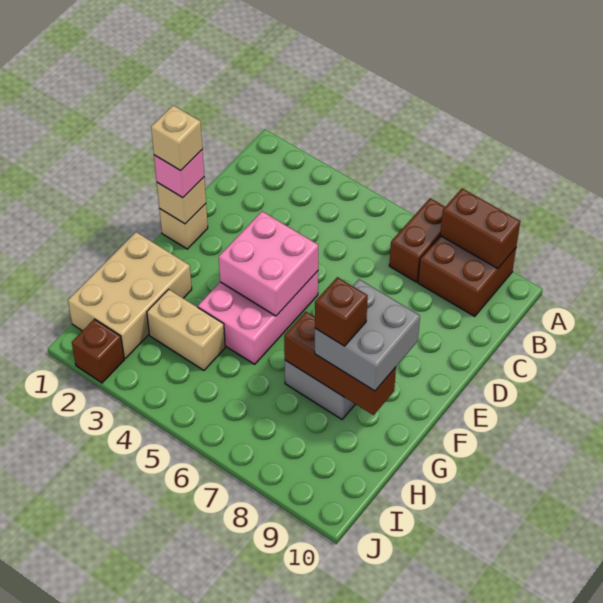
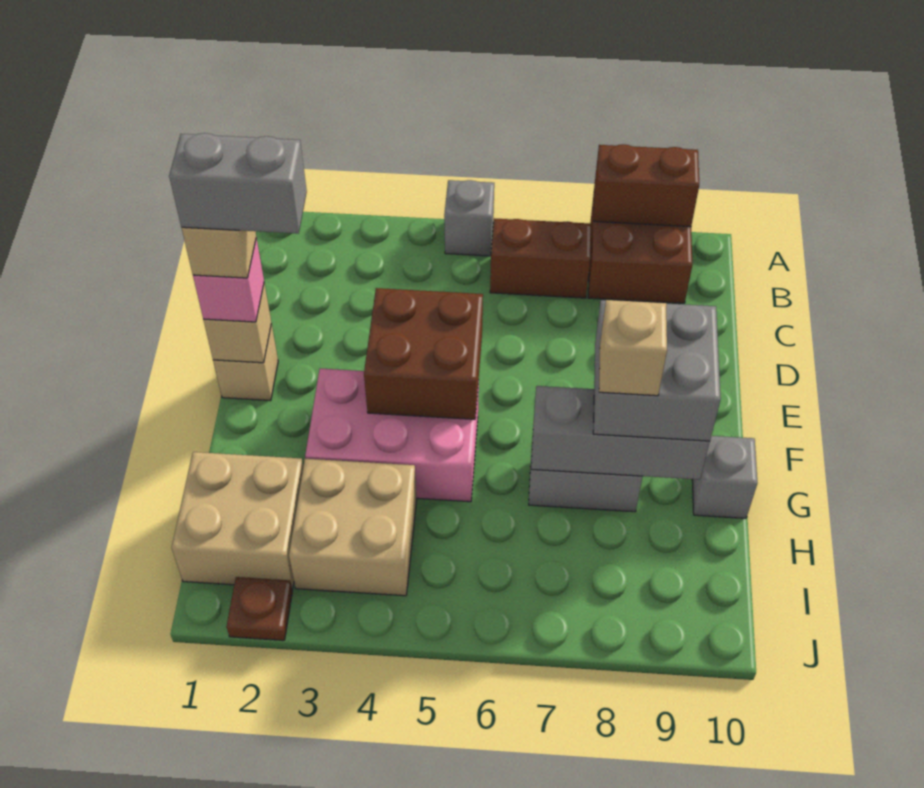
none -> grey 1x1 brick [444,180,494,256]
brown 1x2 brick [389,198,445,282] -> brown 1x2 brick turned to [490,218,591,298]
none -> grey 1x2 brick [169,133,307,234]
pink 2x3 brick [198,271,318,364] -> pink 2x3 brick turned to [305,369,479,502]
pink 2x2 brick [219,211,319,316] -> brown 2x2 brick [364,288,483,419]
tan 2x3 brick [68,232,192,358] -> tan 2x2 brick [172,452,303,589]
brown 1x3 brick [284,312,396,415] -> grey 1x3 brick [531,386,710,480]
brown 1x1 brick [315,277,368,346] -> tan 1x1 brick [599,300,667,396]
none -> grey 1x1 brick [692,436,757,518]
tan 1x2 brick [147,289,225,370] -> tan 2x2 brick [289,459,417,596]
brown 1x1 brick [72,319,124,383] -> brown 1x1 plate [227,577,292,640]

